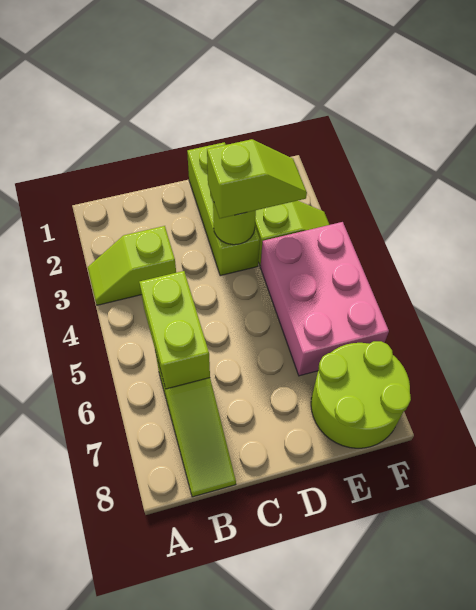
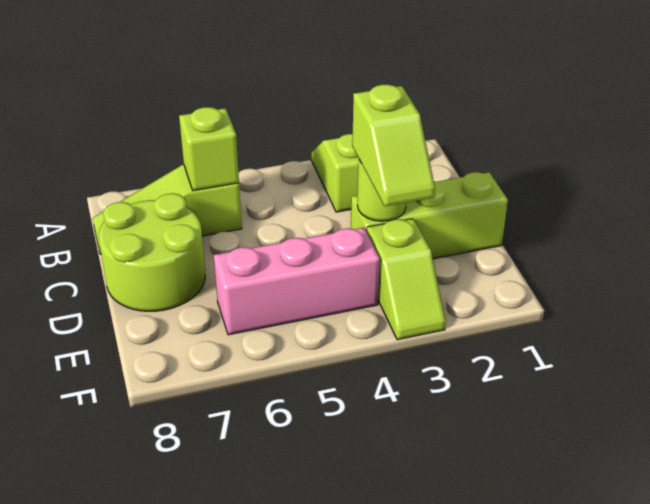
lime 1x2 brick [139,271,210,389] -> lime 1x1 brick [179,107,239,191]
pink 2x3 brick [260,222,389,376] -> pink 1x3 brick [214,228,380,335]
lime 2x2 round brick [311,341,411,448] -> lime 2x2 round brick moved to [99,193,205,311]

